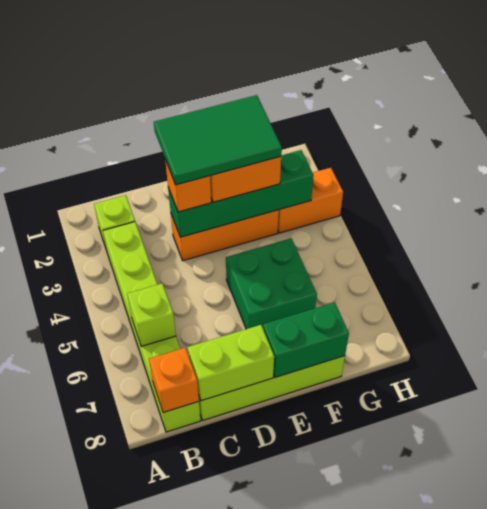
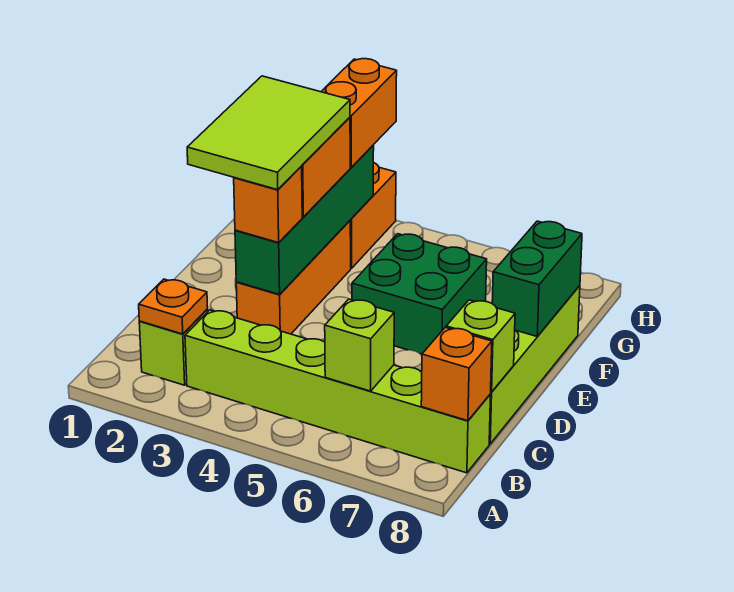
none -> orange 1x1 plate [139,279,208,334]
lime 1x2 brick [187,325,274,401] -> lime 1x1 brick [446,300,515,392]
green 2x3 tile [154,95,282,185] -> lime 2x3 tile [187,76,350,190]
none -> orange 1x2 brick [321,59,397,167]

